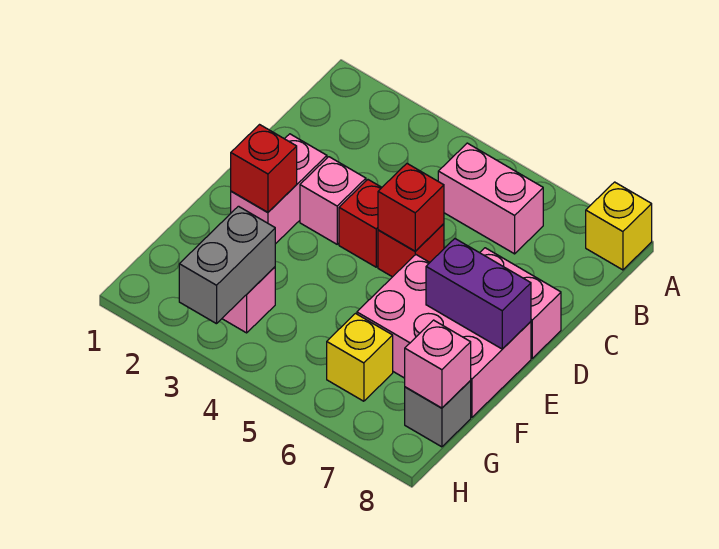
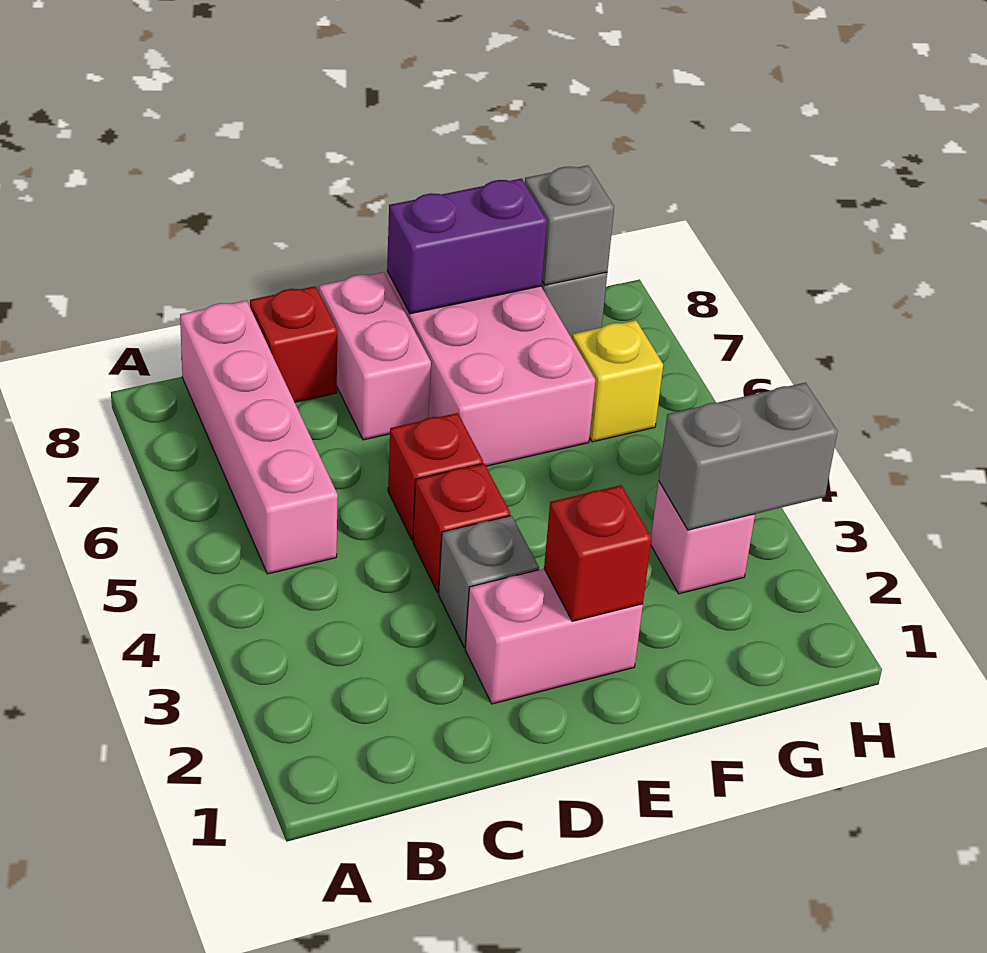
yellow 1x1 brick [586,182,652,270] -> none
pink 1x2 brick [438,143,543,254] -> pink 1x4 brick [180,300,338,574]
pink 1x1 brick [300,157,366,244] -> grey 1x1 brick [439,516,539,647]
red 1x1 brick [378,163,444,251] -> red 1x1 brick moved to [250,286,337,402]
purple 1x2 brick [426,239,531,349] -> purple 1x2 brick turned to [387,178,547,314]
pink 1x1 brick [405,320,471,408] -> grey 1x1 brick [525,165,614,285]

